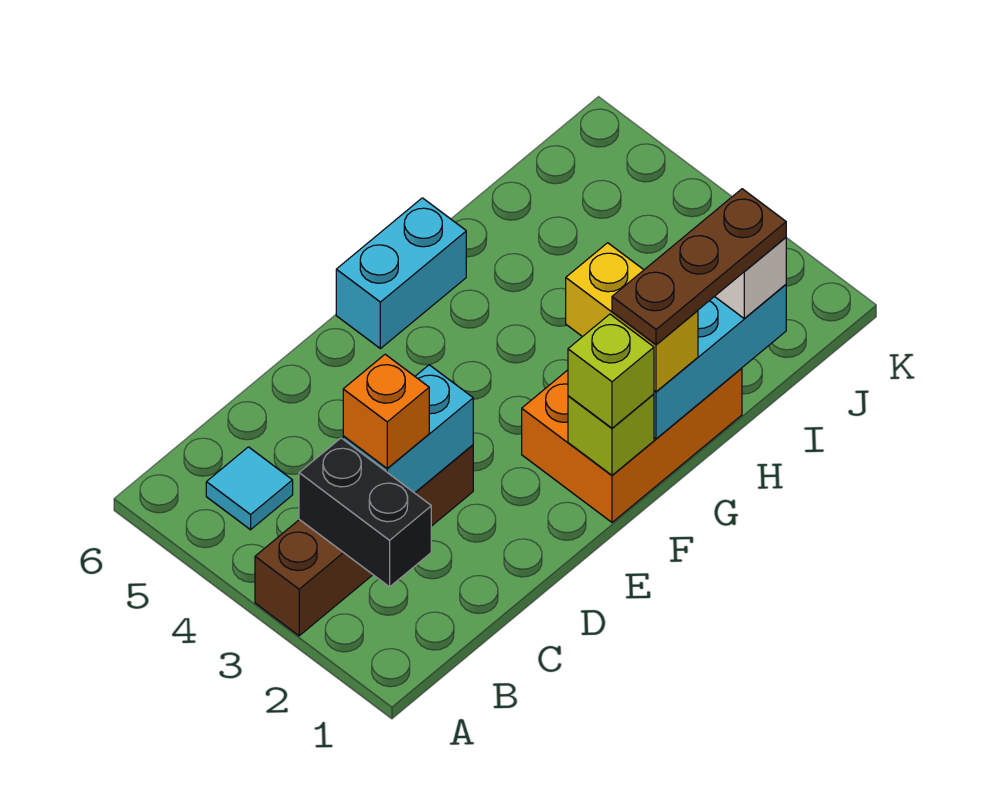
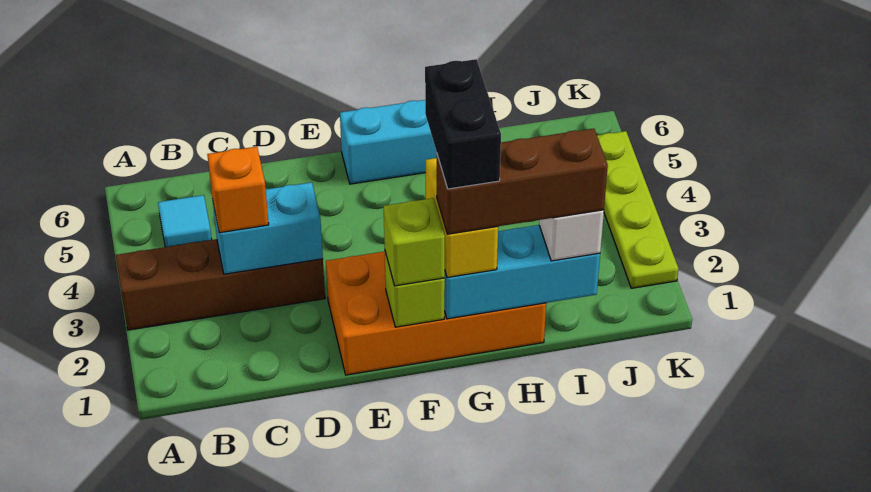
black 1x2 brick [299,438,431,587] -> black 1x2 brick moved to [425,59,501,189]
orange 2x3 brick [522,368,742,522] -> orange 2x4 brick [326,251,546,375]
brown 1x3 plate [612,189,786,345] -> brown 1x3 brick [437,129,608,234]
none -> lime 1x4 plate [597,131,679,288]

